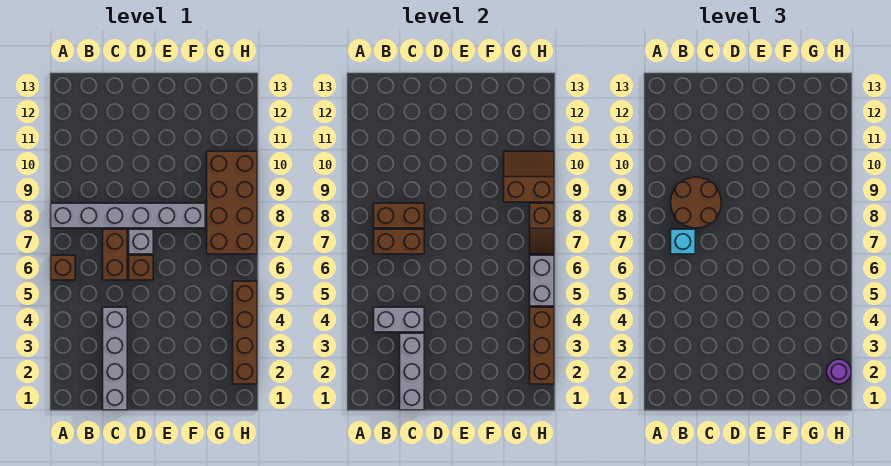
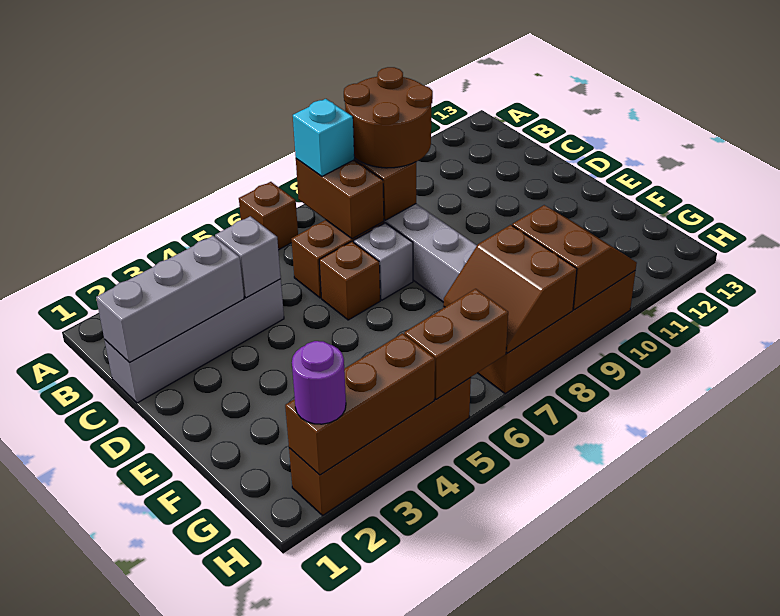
grey 1x2 brick [374,307,424,332] -> grey 1x1 brick [215,216,281,298]
grey 1x2 brick [530,255,554,306] -> brown 1x2 brick [404,289,508,399]
brown 1x2 slope [530,203,554,254] -> brown 2x2 slope [444,225,577,353]

